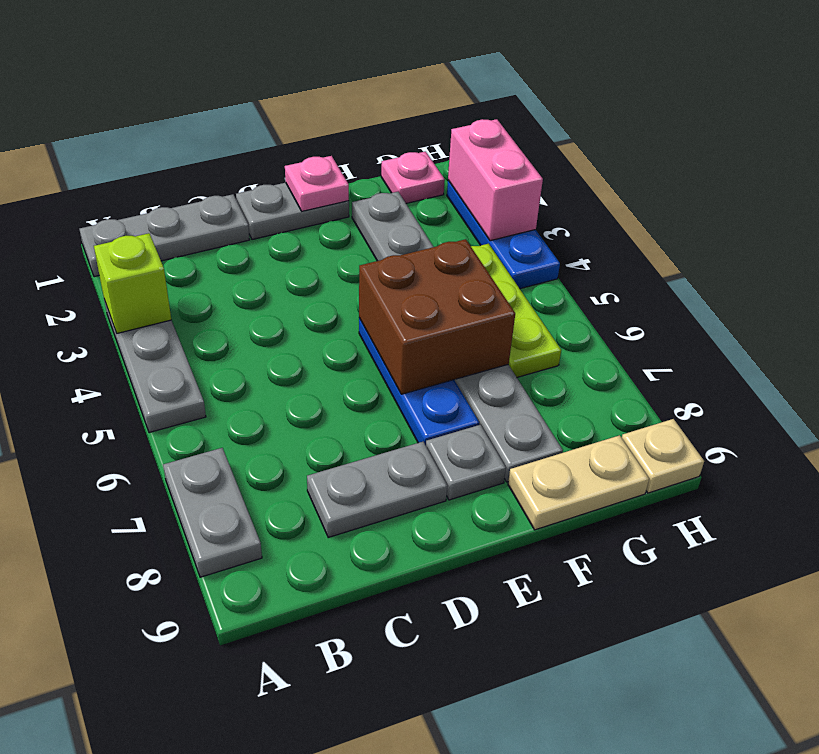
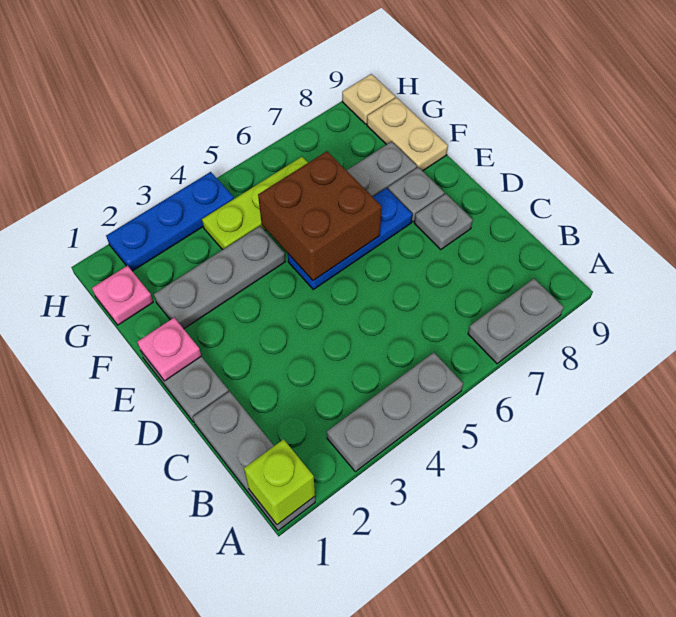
lime 1x1 brick [94,233,171,333] -> lime 1x1 brick moved to [244,439,315,525]
grey 1x2 plate [307,442,447,537] -> grey 1x1 plate [414,194,473,250]
pink 1x2 brick [448,119,543,241] -> none

